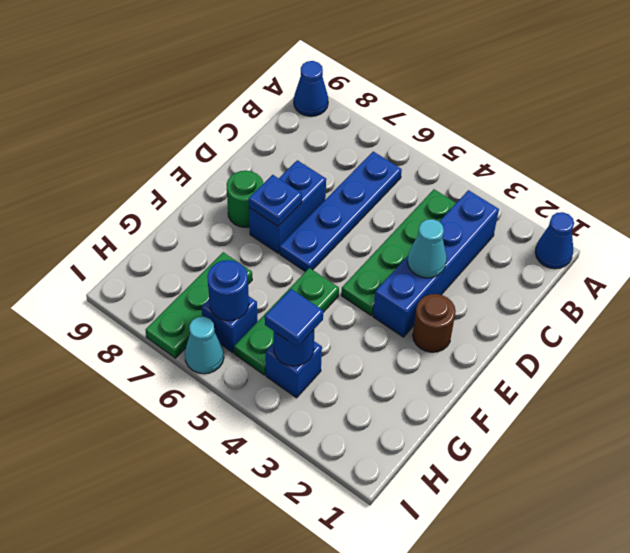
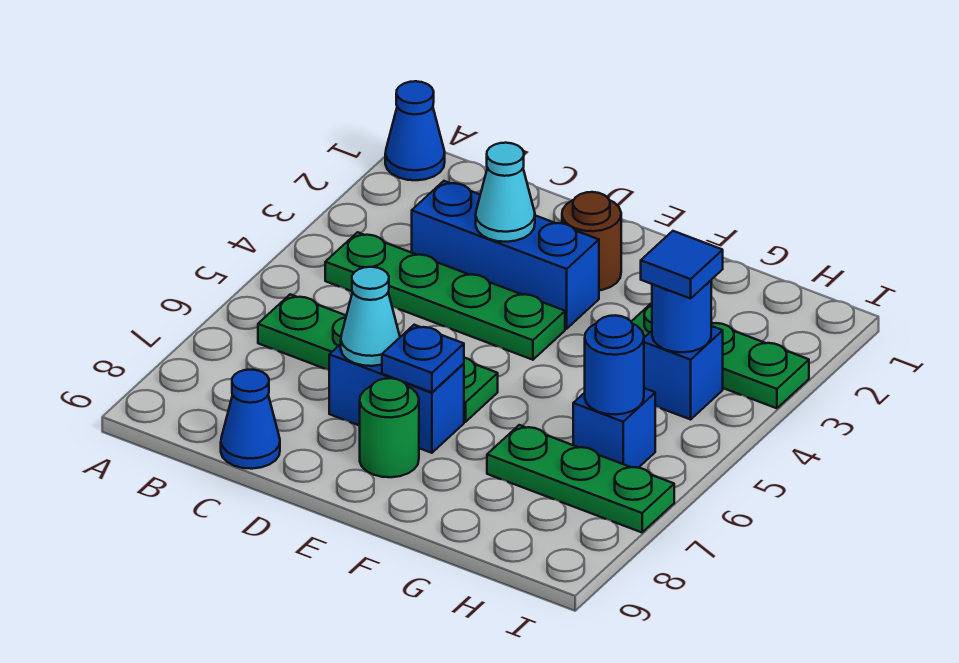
blue 1x1 cone [294,61,328,116] -> blue 1x1 cone moved to [221,370,280,469]
blue 1x4 brick [373,190,499,337] -> blue 1x3 brick [412,181,599,329]
blue 1x4 plate [280,152,402,272] -> green 1x4 plate [258,294,498,422]
green 1x3 plate [234,268,339,375] -> green 1x3 plate moved to [631,303,809,408]
cyan 1x1 cone [185,317,224,374] -> cyan 1x1 cone moved to [341,267,400,366]

